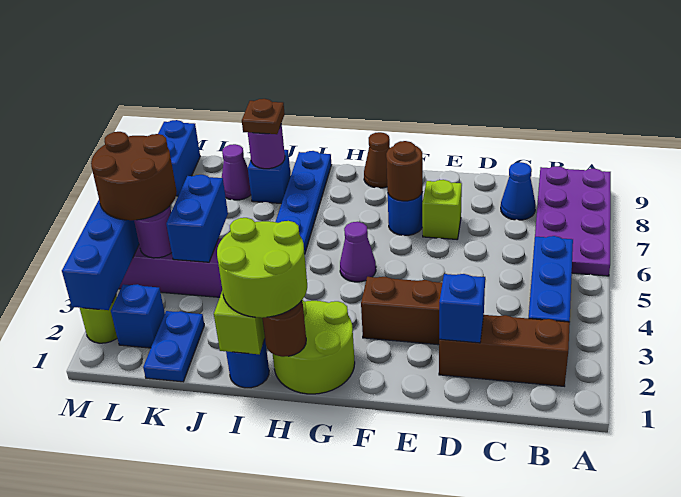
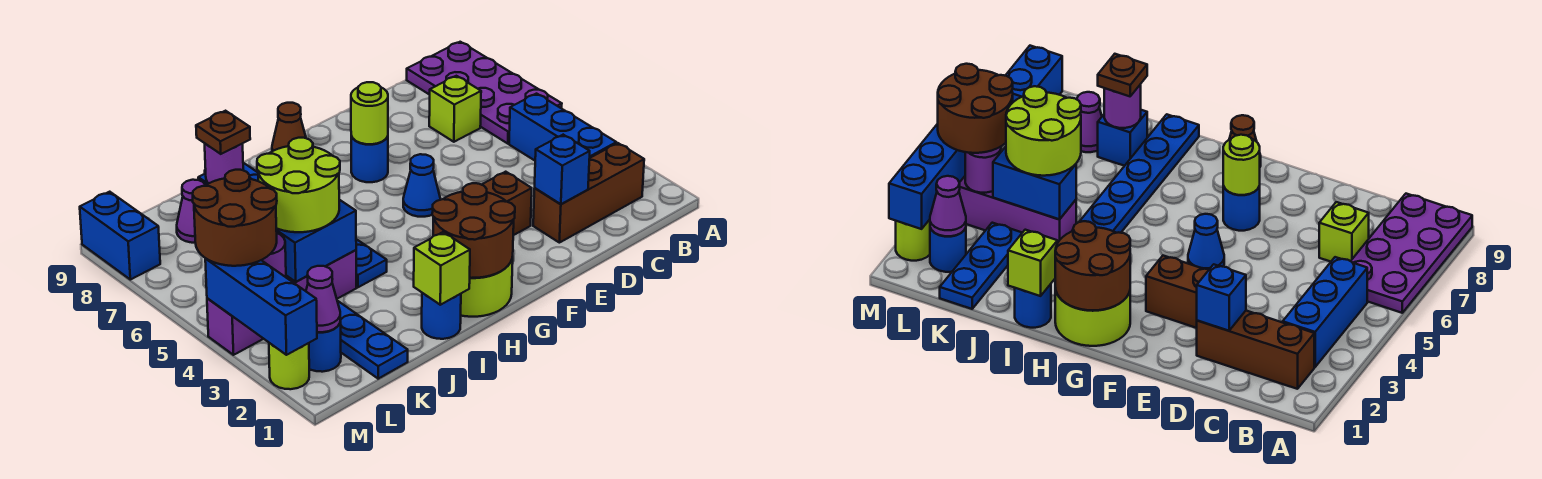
blue 1x1 cone [501,162,536,220] -> blue 1x1 cone moved to [403,154,440,217]
lime 1x1 brick [422,180,462,239] -> lime 1x1 brick moved to [429,76,481,142]
brown 1x1 round brick [386,141,423,201] -> lime 1x1 round brick [351,82,388,144]
purple 1x1 cone [340,222,376,282] -> purple 1x1 cone moved to [306,266,340,332]
brown 1x1 round brick [262,301,306,357] -> brown 2x2 round brick [432,183,515,278]
lime 2x2 round brick [217,218,307,318] -> lime 2x2 round brick moved to [257,138,340,232]
blue 1x2 plate [143,311,204,382] -> blue 1x3 plate [337,301,408,379]
blue 1x2 brick [166,175,228,262] -> blue 1x2 brick turned to [276,200,356,282]
blue 1x1 brick [111,284,165,348] -> blue 1x1 round brick [309,320,341,372]

